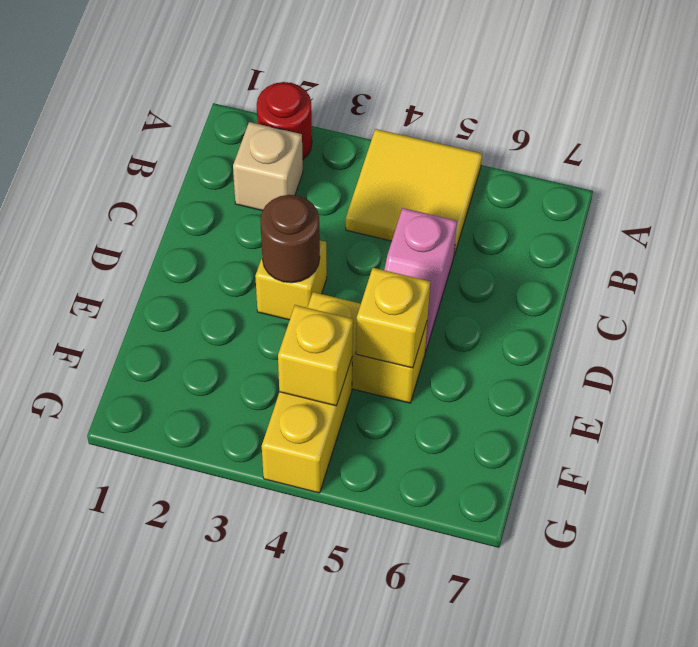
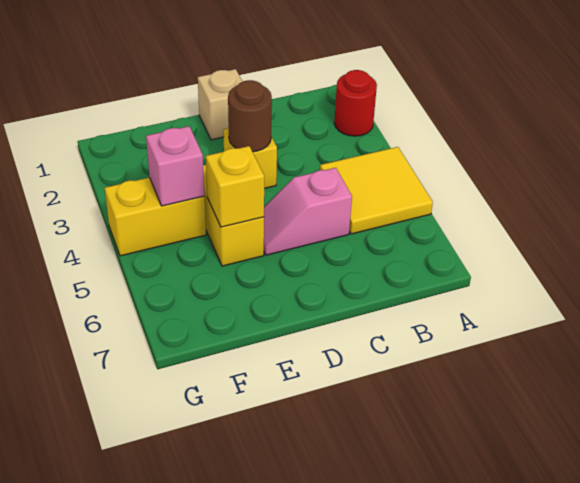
tan 1x1 brick [233,122,303,211] -> tan 1x1 brick moved to [198,69,242,140]
yellow 1x1 brick [278,305,353,406] -> pink 1x1 brick [146,126,204,206]

